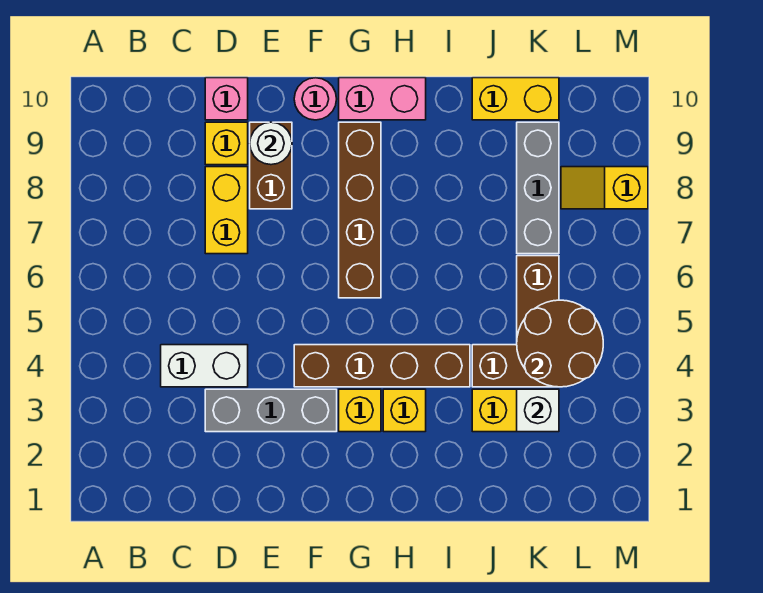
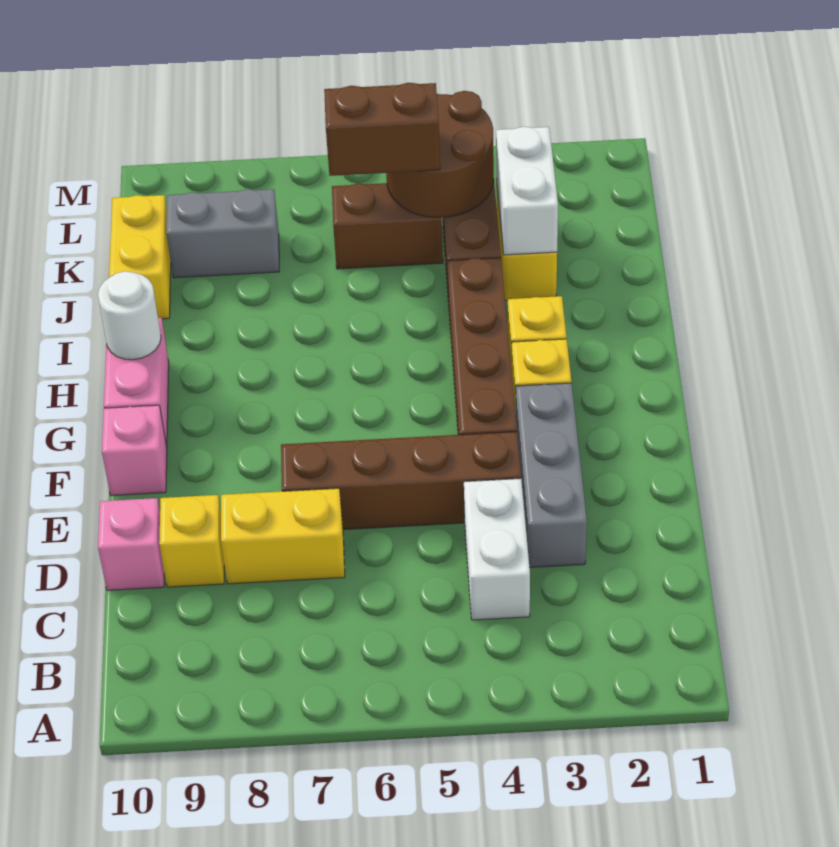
brown 1x2 brick [250,122,292,209] -> brown 1x2 brick moved to [324,83,440,176]
white 1x1 round brick [250,122,292,165] -> white 1x1 round brick moved to [98,271,161,360]
pink 1x1 round brick [294,78,337,120] -> pink 1x1 brick [102,405,167,495]
brown 1x4 brick [339,122,381,298] -> brown 1x4 brick moved to [281,432,521,530]
white 1x1 brick [517,389,559,432] -> white 1x2 brick [496,127,558,255]
grey 1x3 brick [517,122,559,254] -> grey 1x2 brick [166,189,279,278]
yellow 1x2 slope [561,167,648,209] -> none

